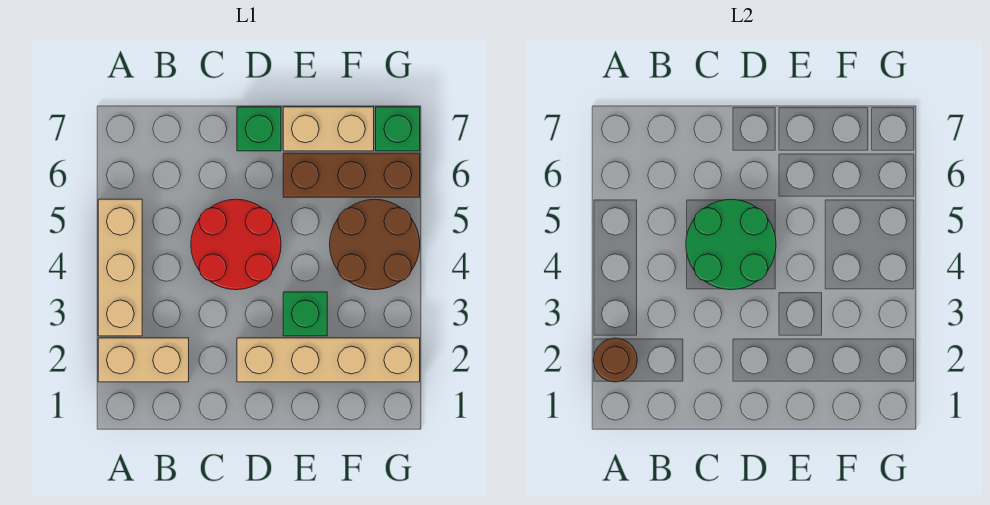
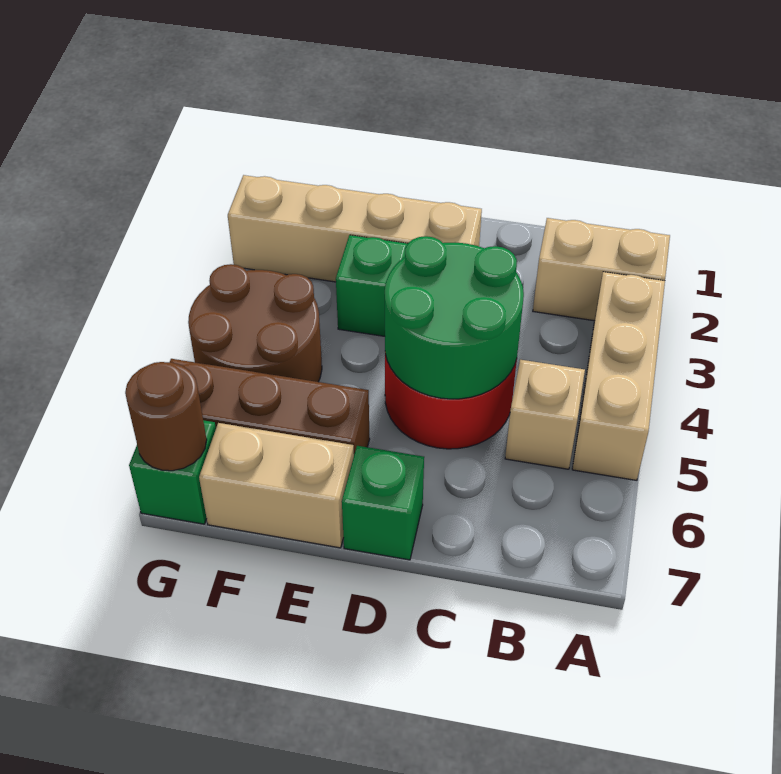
brown 1x1 round brick [593,338,637,382] -> brown 1x1 round brick moved to [125,362,207,471]
none -> tan 1x1 brick [505,360,585,469]

